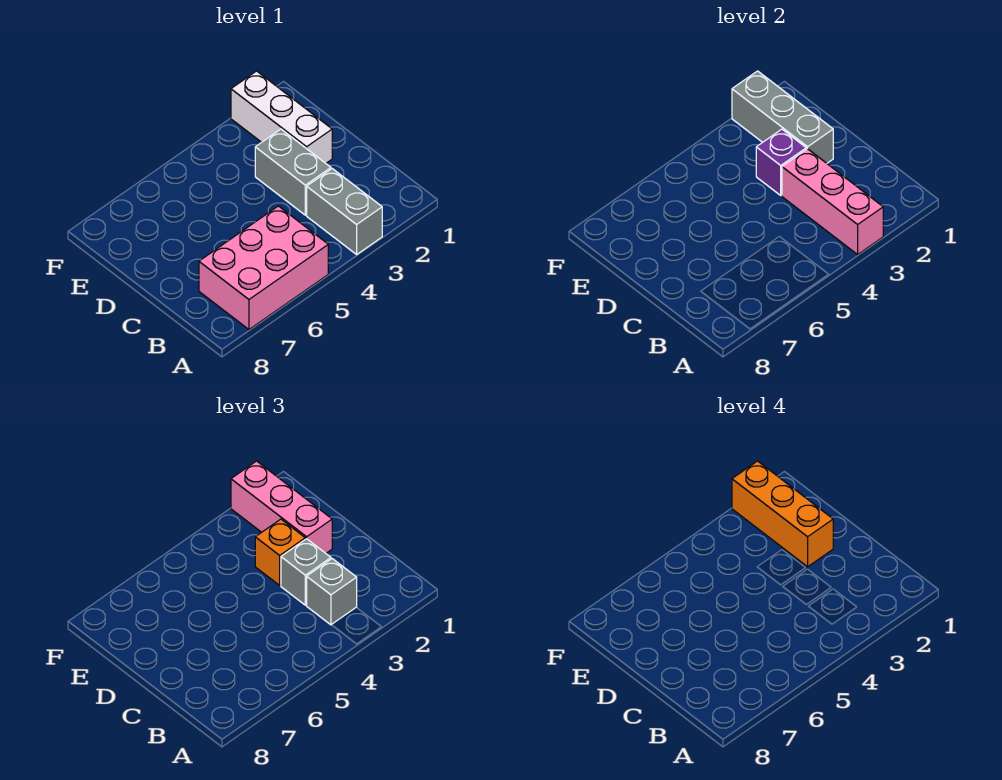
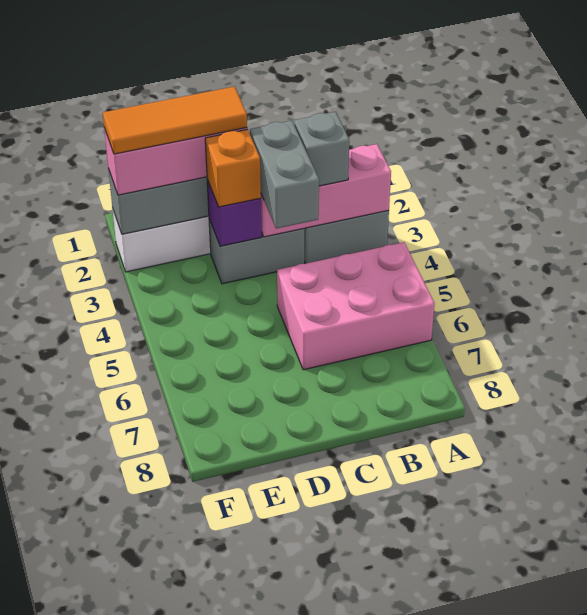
pink 2x3 brick [199,206,328,329] -> pink 2x3 brick turned to [277,242,435,370]
grey 1x1 brick [281,539,331,605] -> grey 1x2 brick [250,121,319,229]
orange 1x3 brick [732,461,833,567] -> orange 1x3 tile [103,86,247,154]

